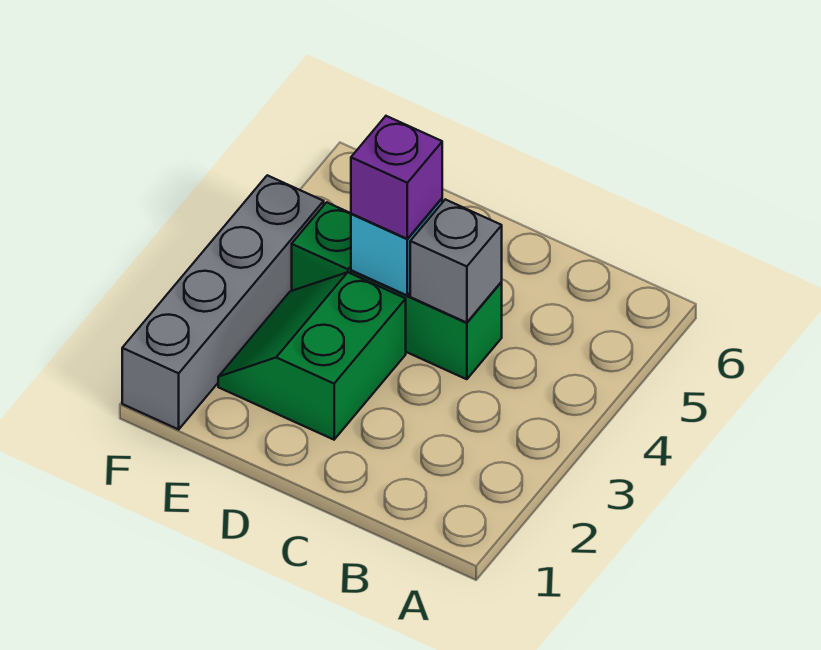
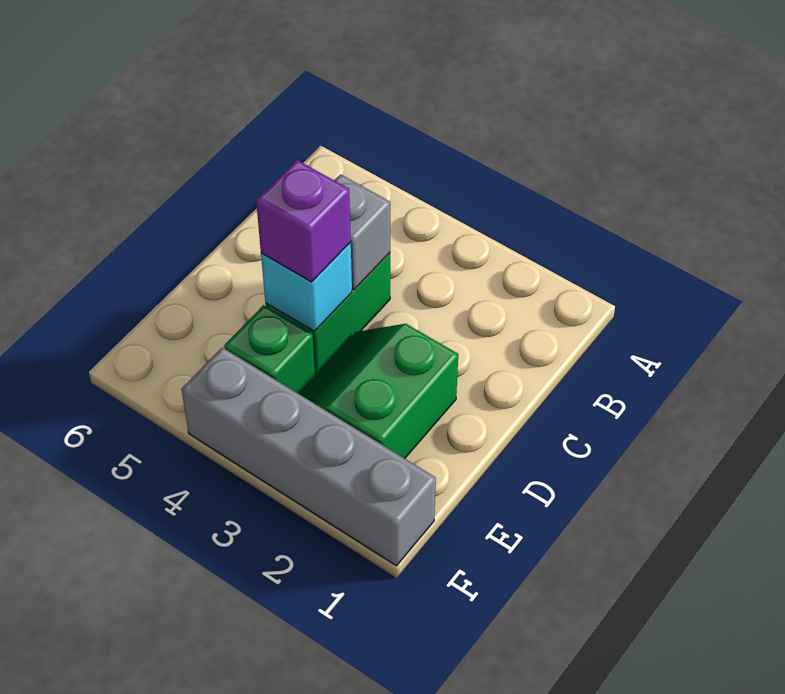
green 2x2 slope [218,272,406,440] -> green 2x2 slope turned to [298,324,458,458]

